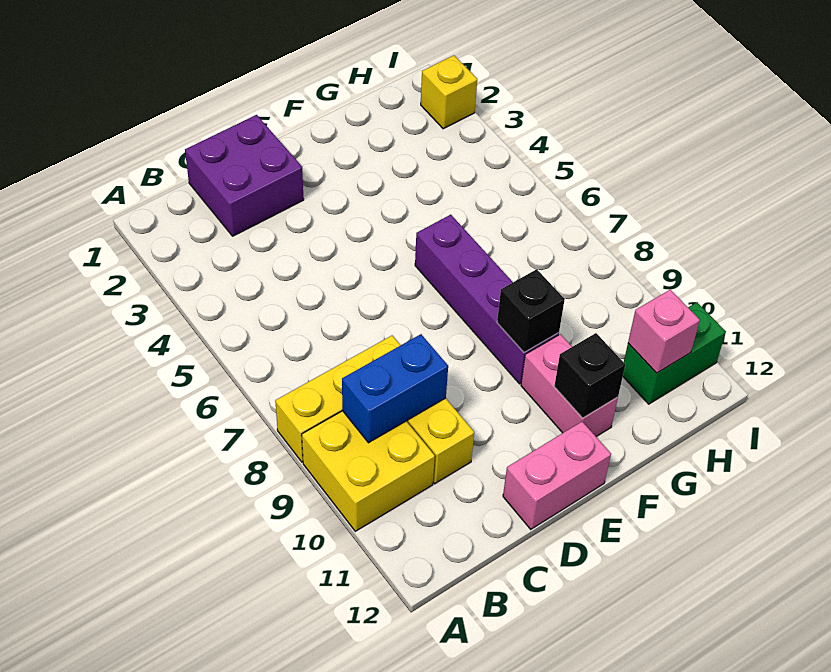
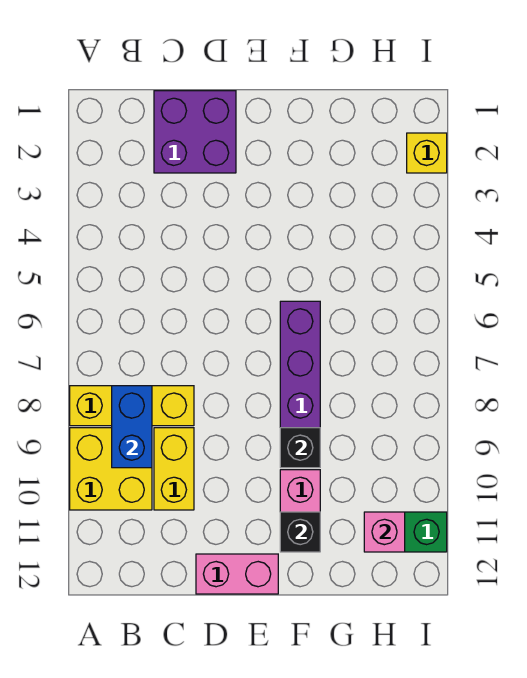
blue 1x2 brick [342,334,448,443] -> blue 1x2 brick turned to [112,386,152,468]

